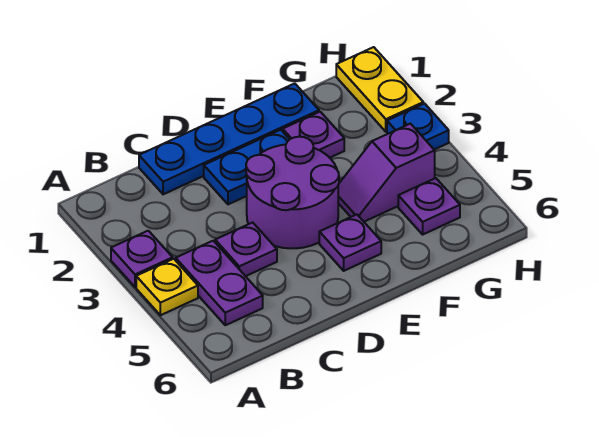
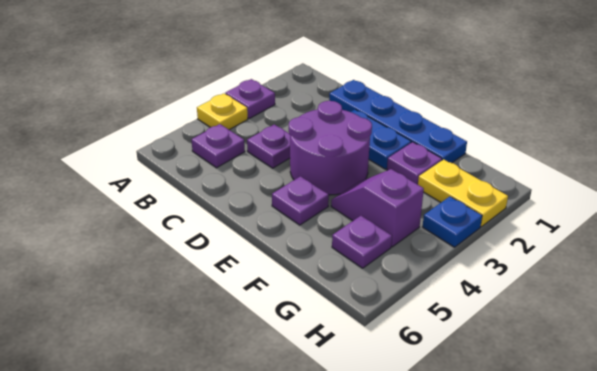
purple 1x2 plate [176,241,263,325] -> purple 1x1 plate [192,124,245,168]
yellow 1x2 plate [336,47,423,132] -> yellow 1x2 plate turned to [418,159,508,227]

